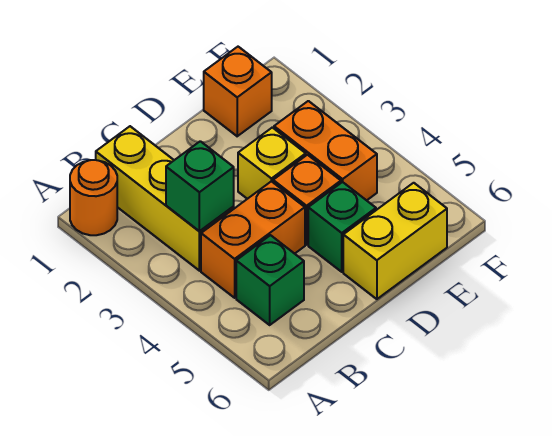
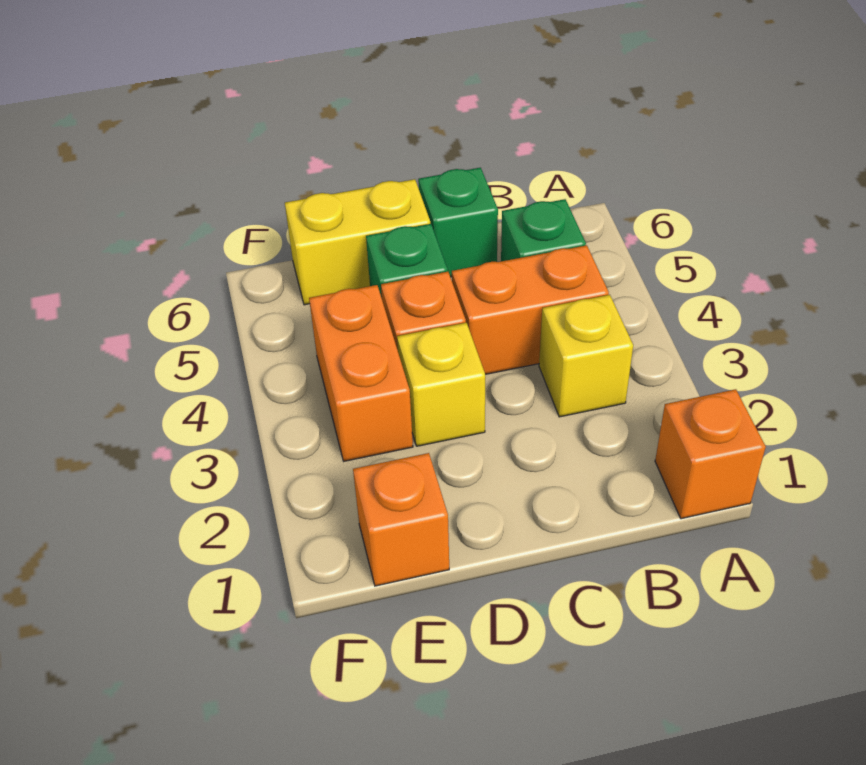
orange 1x1 round brick [70,160,117,235] -> orange 1x1 brick [655,389,766,519]
yellow 1x3 brick [96,126,234,271] -> yellow 1x1 brick [539,295,633,417]
green 1x1 brick [166,141,234,231] -> green 1x1 brick moved to [418,168,498,277]

